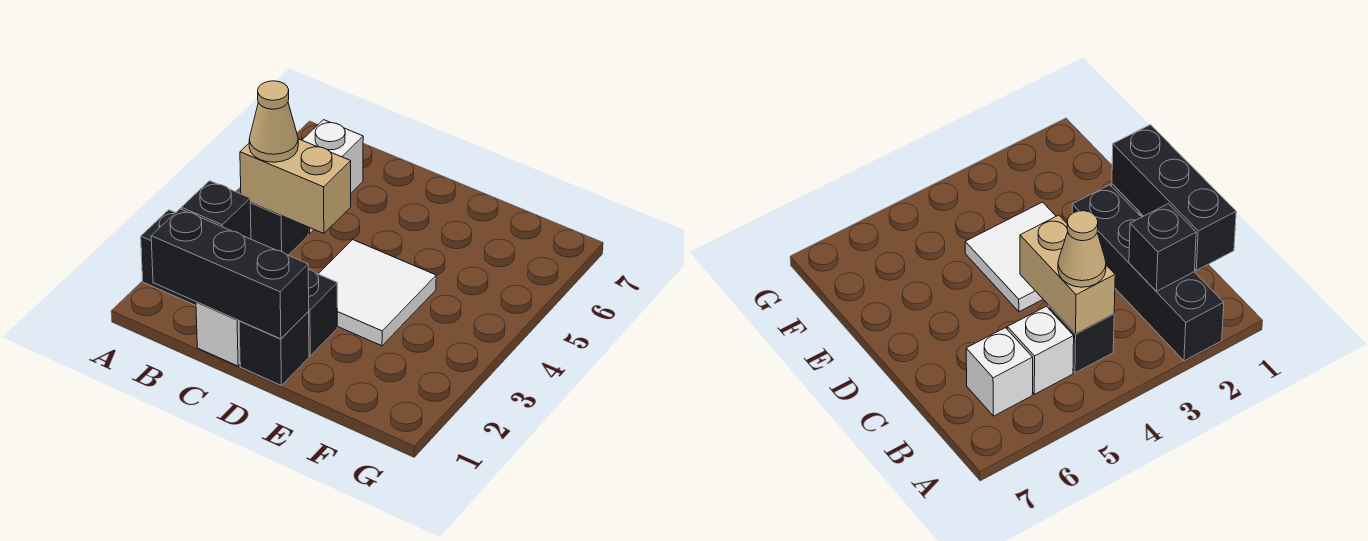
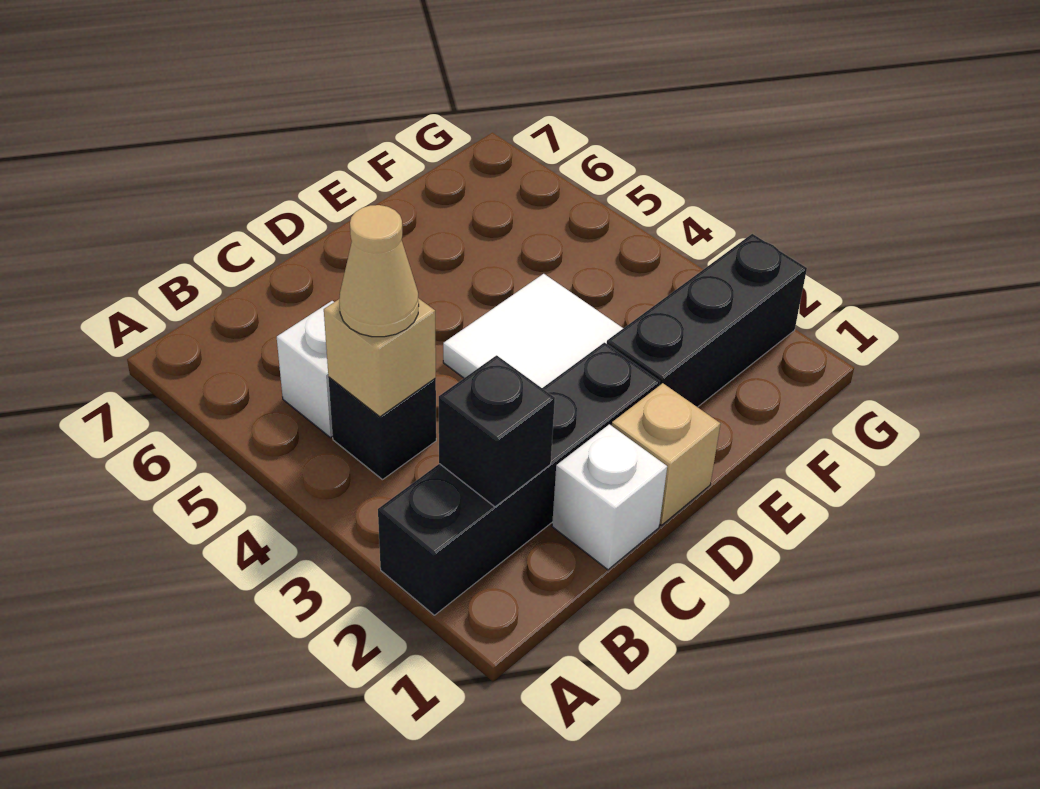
black 1x3 brick [151,209,309,339] -> black 1x3 brick moved to [607,234,807,407]
tan 1x2 brick [240,139,351,234] -> tan 1x1 brick [324,298,436,417]
white 1x1 brick [302,120,363,193] -> none
black 1x1 brick [239,312,309,385] -> tan 1x1 brick [612,383,720,525]

